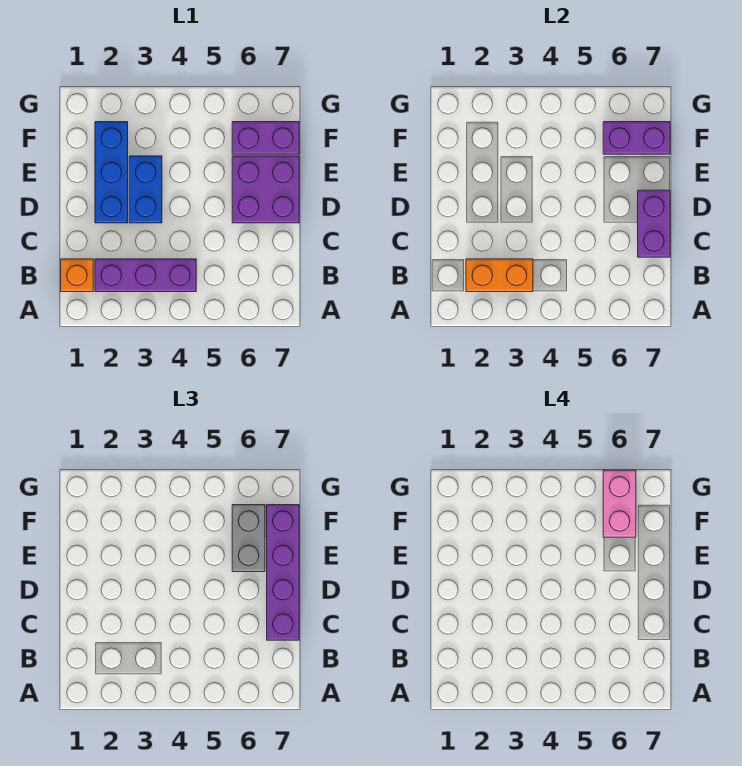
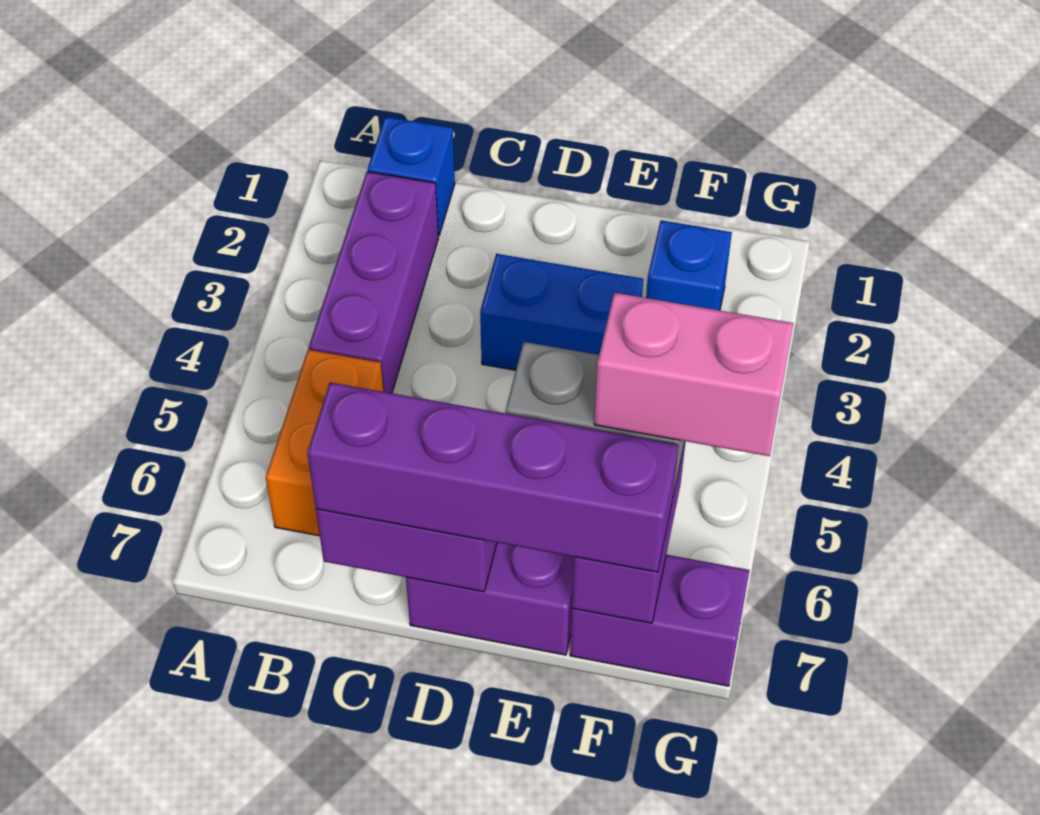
orange 1x1 brick [61,259,93,292] -> blue 1x1 brick [368,117,455,236]
orange 1x2 brick [466,259,533,292] -> orange 1x2 brick moved to [266,350,383,536]
blue 1x3 brick [95,122,128,223] -> blue 1x1 brick [646,220,732,310]
purple 1x2 brick [232,122,299,154] -> purple 1x2 brick turned to [570,555,750,686]

